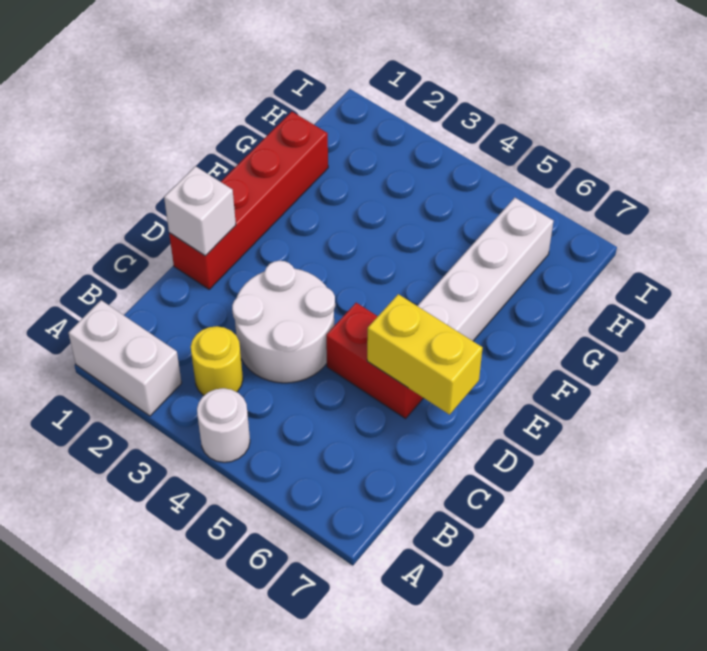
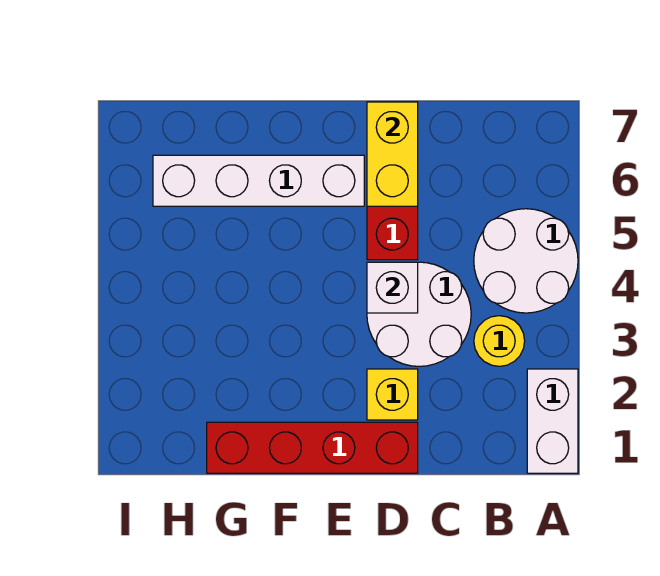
white 1x1 round brick [197,388,250,462] -> white 2x2 round brick [474,209,578,313]
white 1x1 brick [164,166,236,256] -> white 1x1 brick moved to [367,262,418,313]
none -> yellow 1x1 brick [367,369,418,420]

